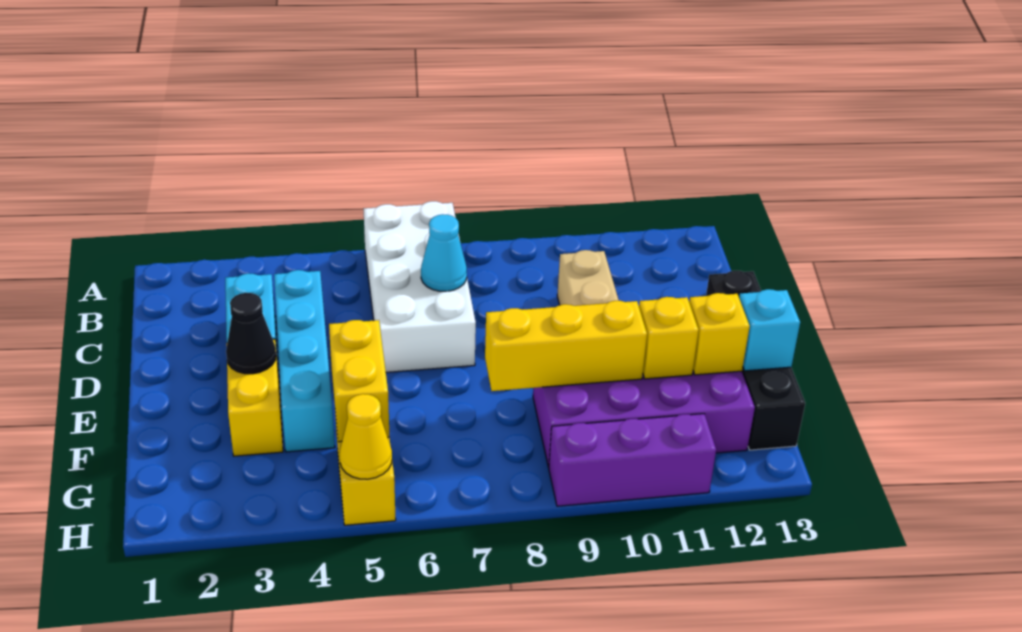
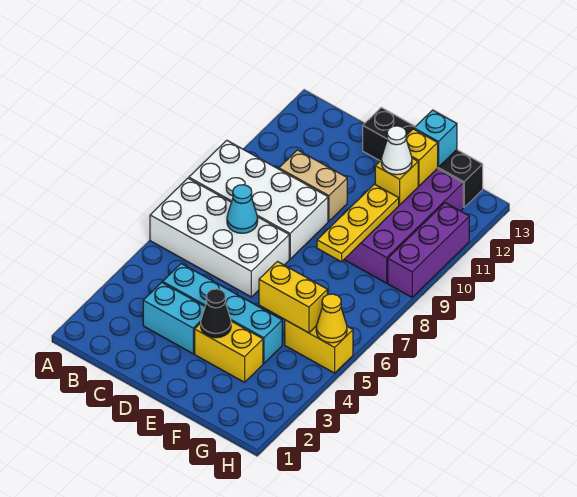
none -> white 2x4 brick [189,140,328,259]
yellow 1x3 brick [485,301,647,391] -> yellow 1x3 plate [317,184,399,262]
none -> white 1x1 cone [381,126,412,175]

